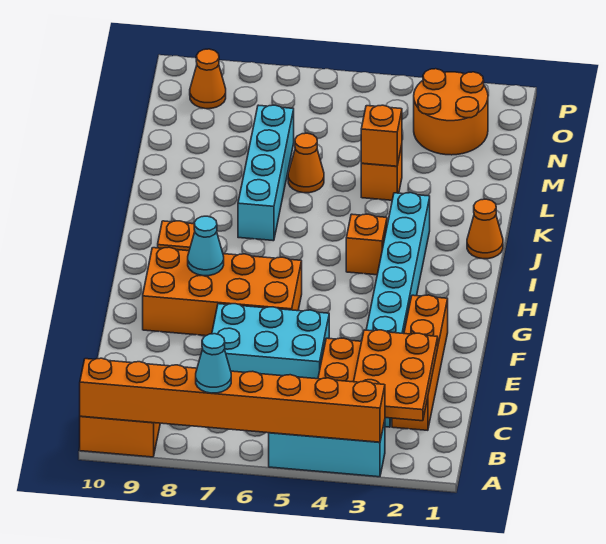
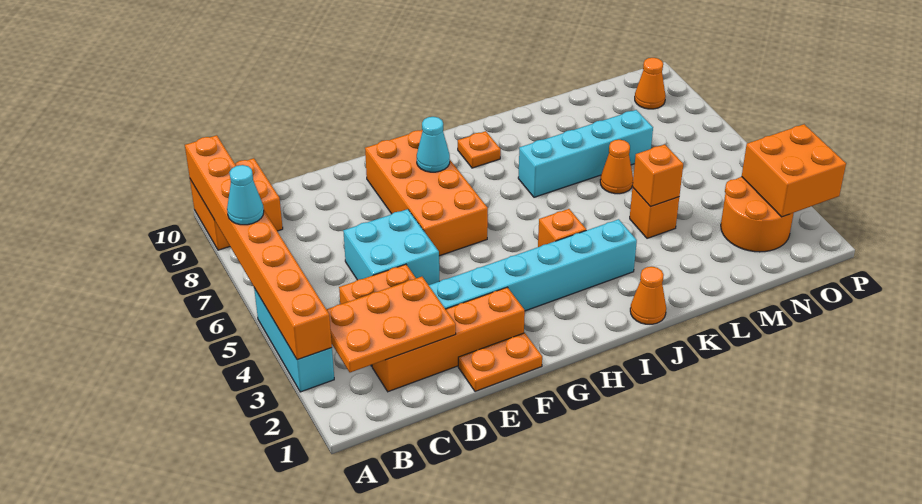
cyan 2x3 brick [212,304,329,379] -> cyan 2x2 brick [343,209,439,285]
none -> orange 1x2 plate [458,333,542,392]
none -> orange 2x2 brick [742,124,846,217]

